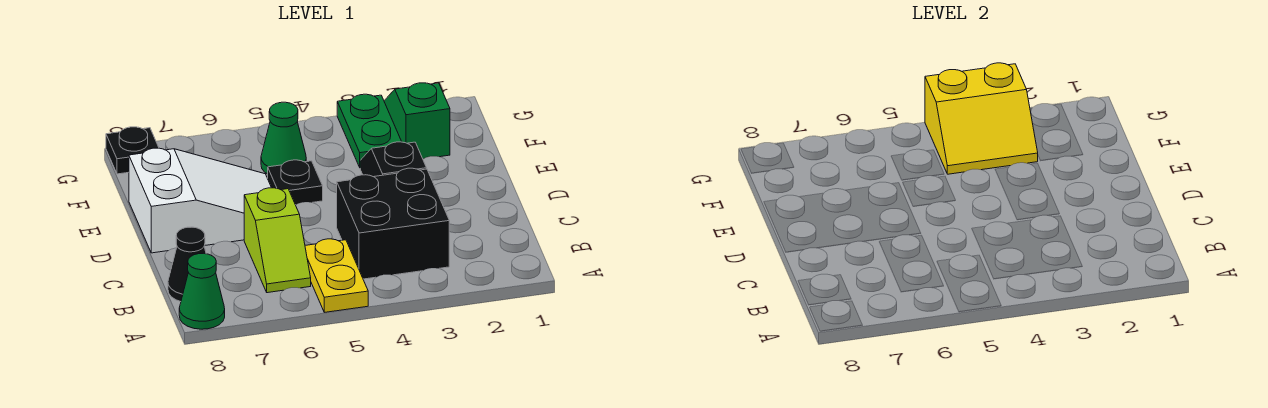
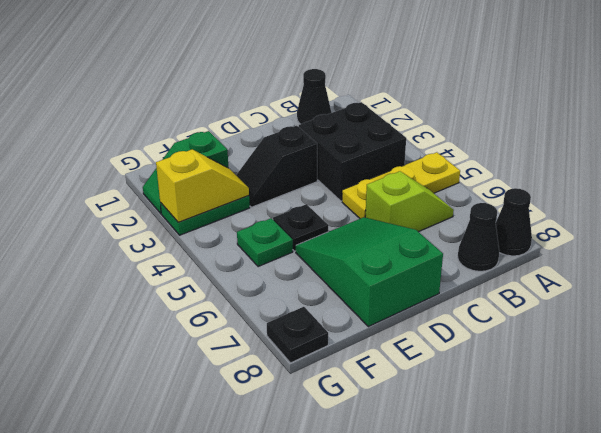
yellow 1x2 plate [305,239,368,312] -> yellow 1x3 plate [342,152,460,219]
green 1x1 cone [179,253,225,329] -> black 1x1 cone [496,188,532,256]
none -> black 1x1 cone [297,69,332,124]
white 2x3 slope [129,148,271,253] -> green 2x3 slope [296,217,443,327]
yellow 2x2 slope [925,63,1038,174] -> yellow 1x2 slope [156,149,249,222]
green 1x1 cone [261,102,306,174] -> green 1x1 plate [237,218,293,267]

